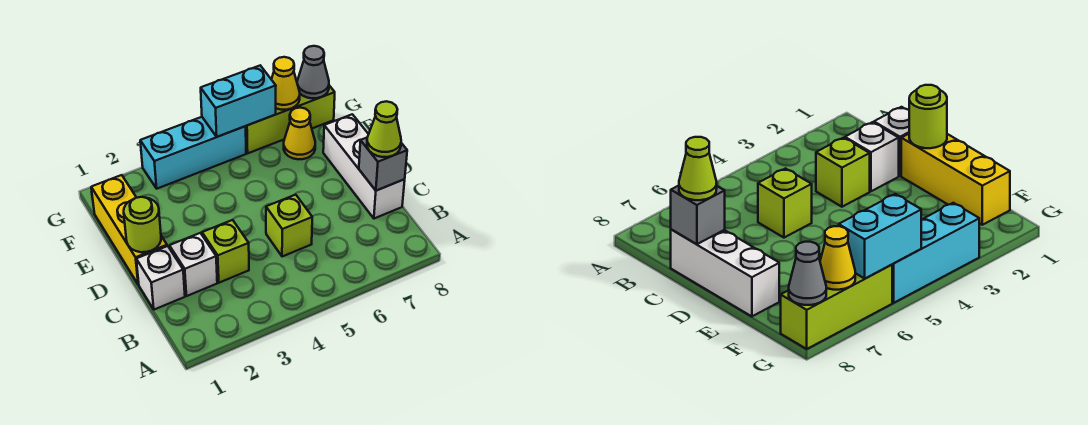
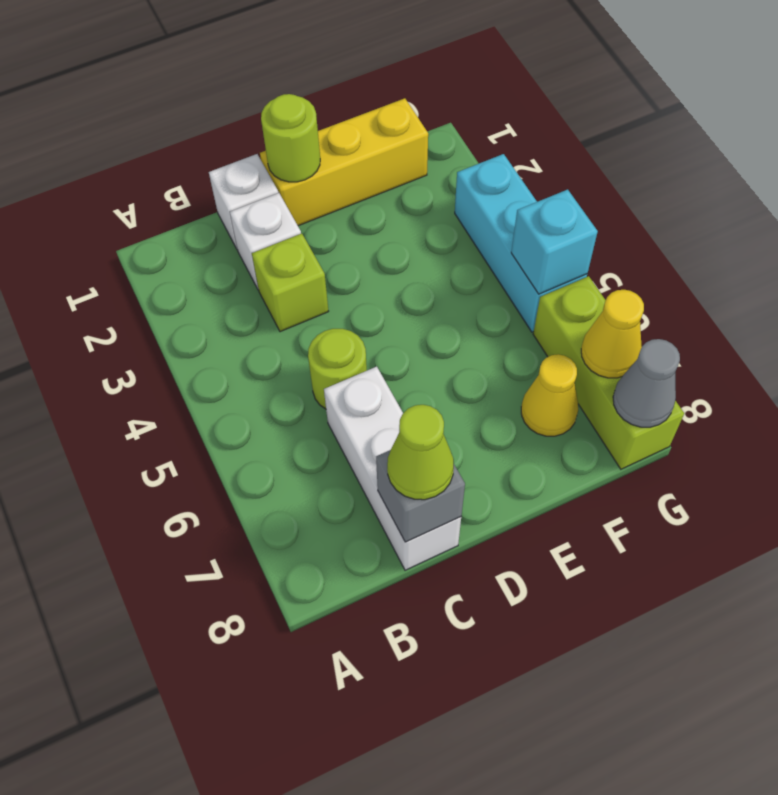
lime 1x1 brick [266,195,312,257] -> lime 1x1 round brick [308,329,367,409]
white 1x3 brick [323,114,405,219] -> white 1x3 brick turned to [324,366,461,570]
cyan 1x2 brick [201,66,276,137] -> cyan 1x1 brick [511,190,598,294]

